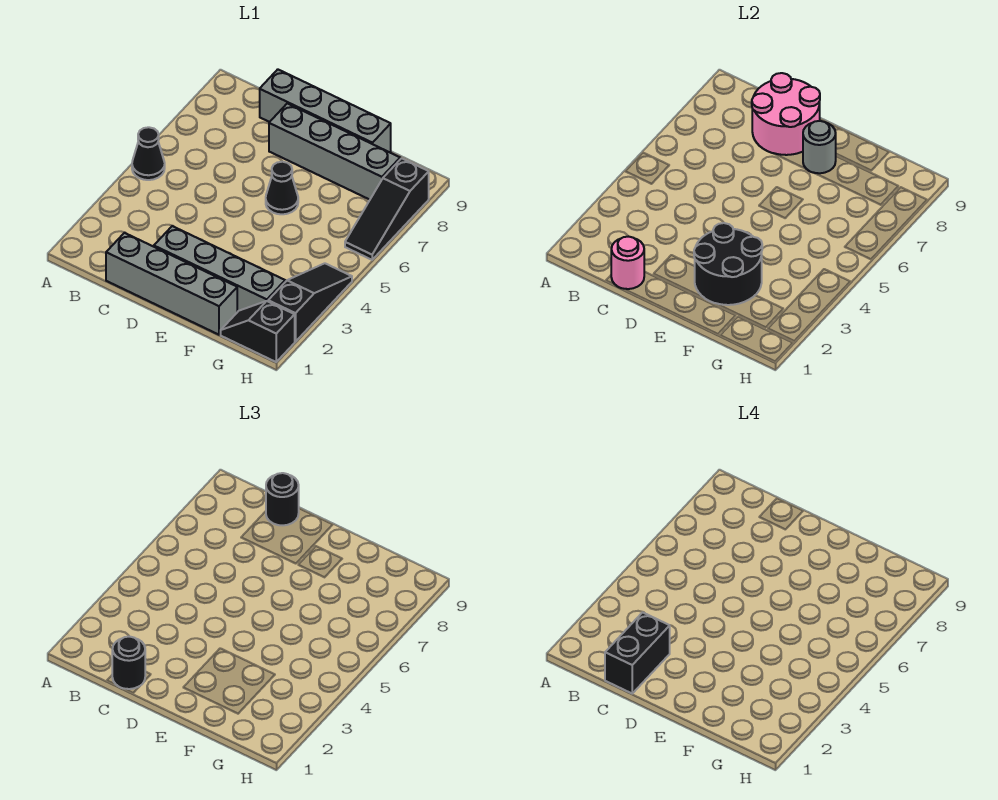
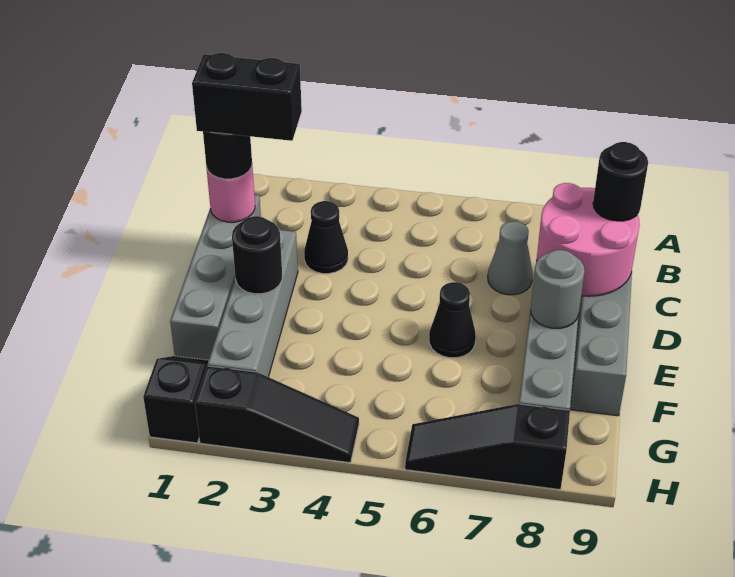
black 1x1 cone [132,127,165,180] -> black 1x1 cone moved to [304,201,348,274]
none -> grey 1x1 cone [488,222,533,295]
black 2x2 round brick [694,223,762,305] -> black 1x1 round brick [232,216,282,294]

